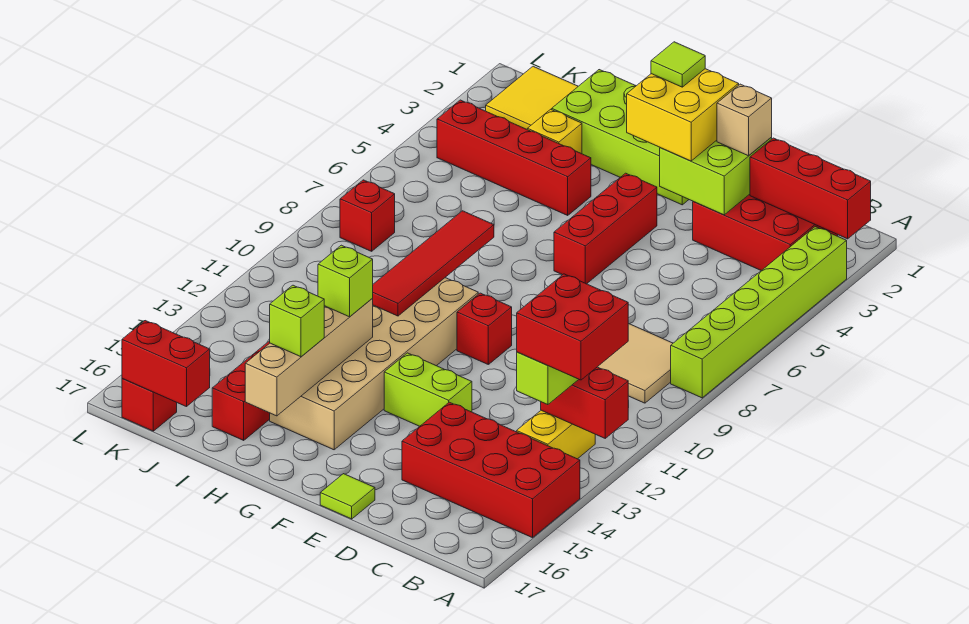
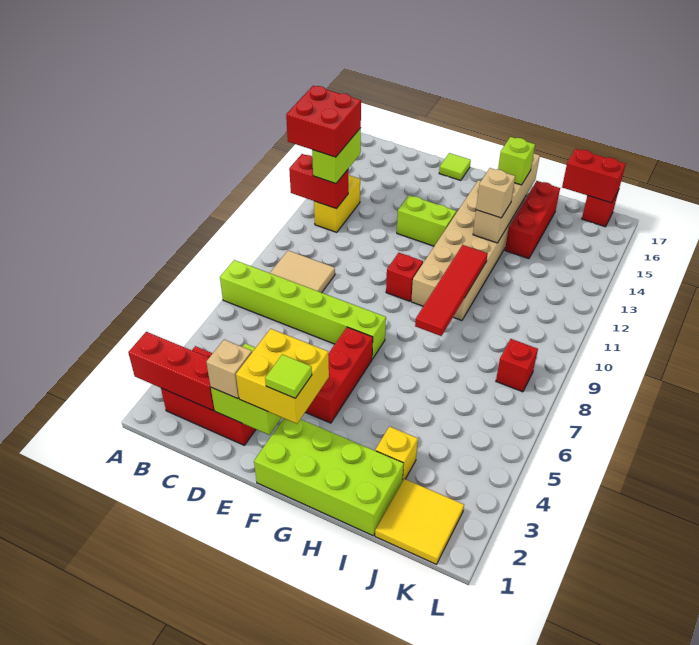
lime 1x6 brick [671,227,847,398] -> lime 1x6 brick turned to [220,260,386,359]
red 2x4 brick [402,402,580,538] -> none
red 1x4 brick [437,100,591,215] -> none
lime 1x1 brick [318,245,373,317] -> tan 1x1 brick [476,168,515,218]

